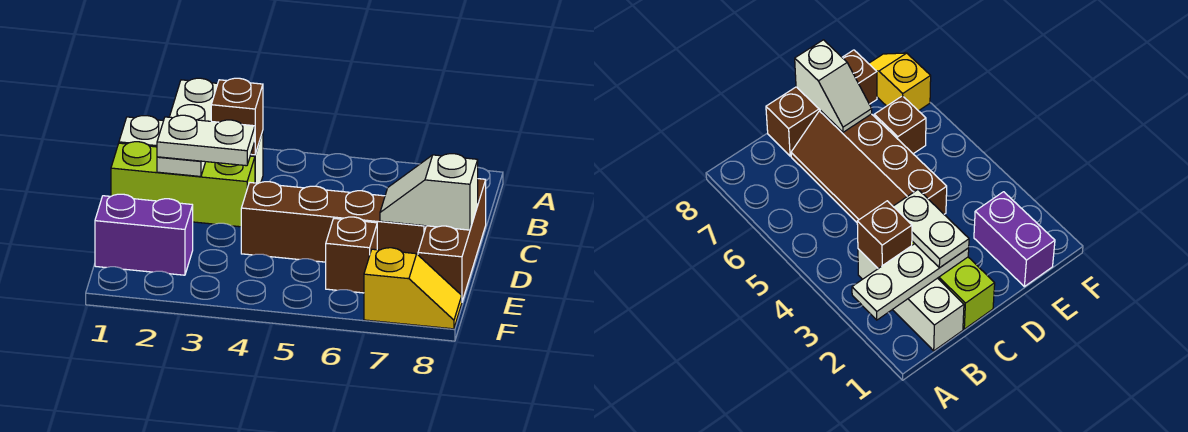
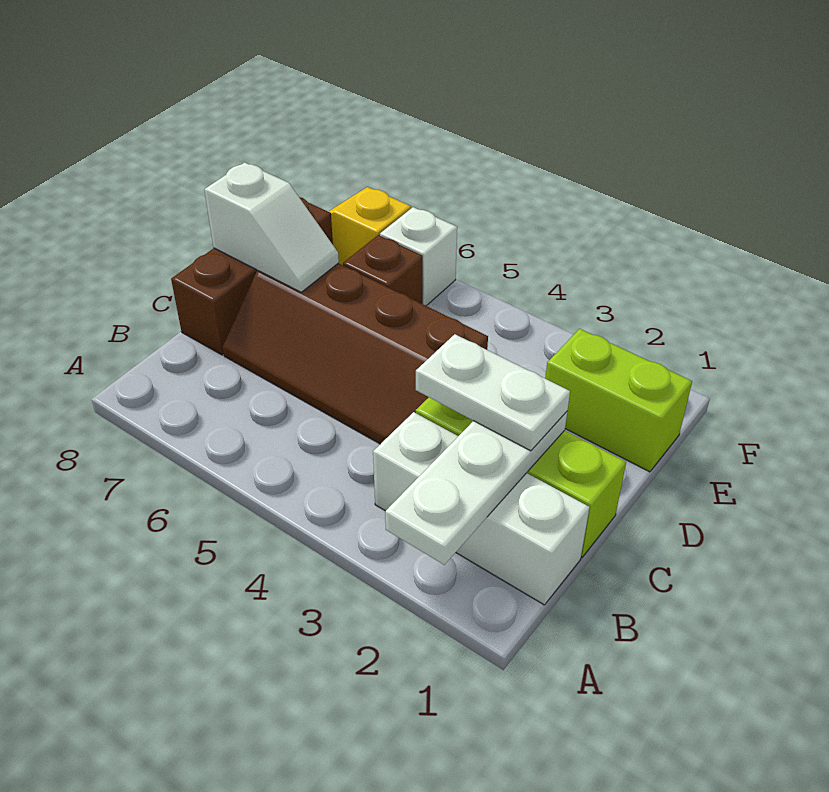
brown 1x1 brick [211,78,263,155] -> none
purple 1x2 brick [95,194,193,275] -> lime 1x2 brick [545,329,692,472]
none -> white 1x1 brick [380,207,457,306]

